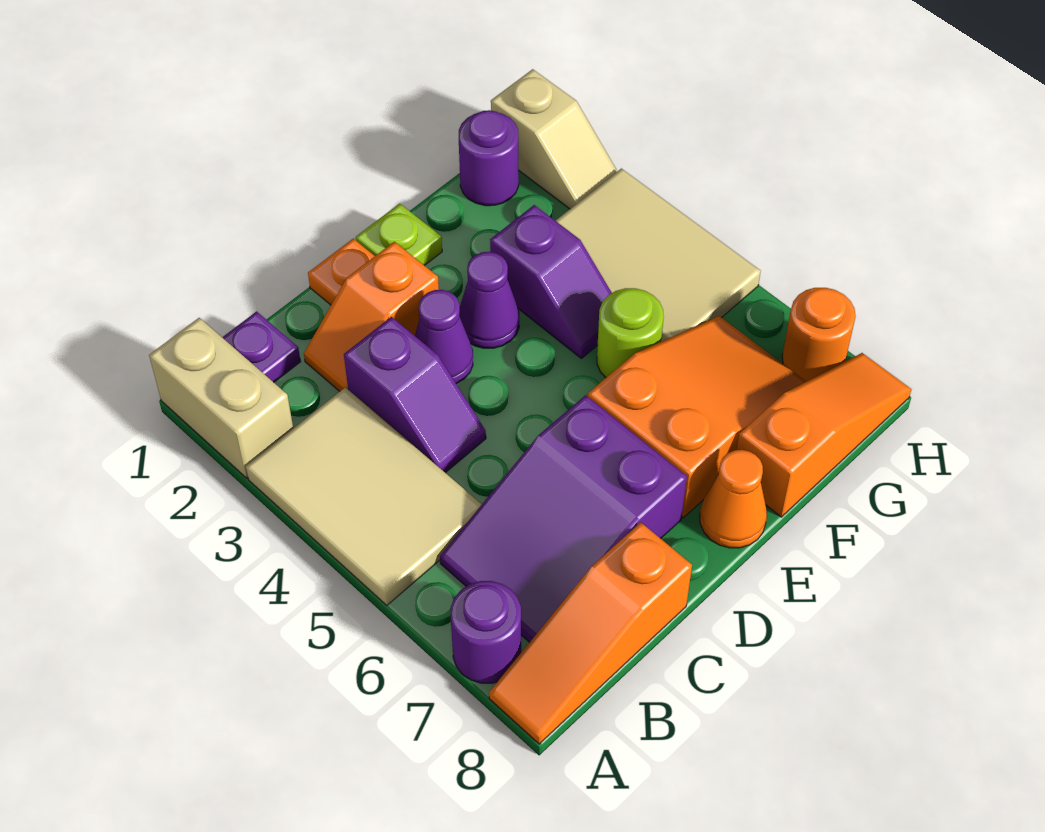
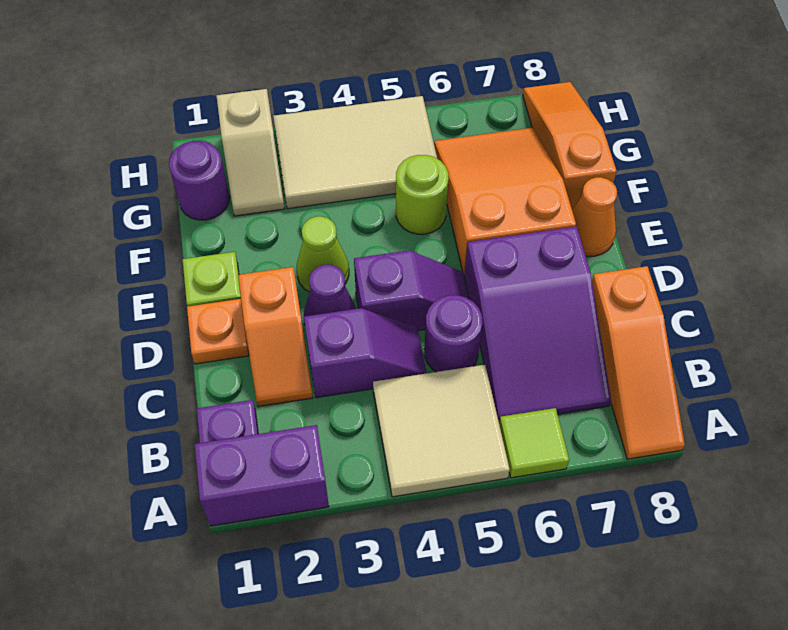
tan 1x2 brick [149,318,293,478] -> purple 1x2 brick [195,425,329,526]
tan 2x3 tile [246,387,482,605] -> tan 2x2 tile [373,365,510,497]
none -> lime 1x1 tile [499,408,569,478]
purple 1x1 round brick [451,581,521,683] -> purple 1x1 round brick moved to [424,295,483,372]
purple 1x1 cone [459,252,519,348] -> lime 1x1 cone [297,216,349,292]
purple 1x2 slope [490,205,612,358] -> purple 1x2 slope moved to [354,250,468,331]
tan 1x2 slope [491,69,617,209] -> tan 1x2 slope turned to [217,89,285,216]
orange 1x1 round brick [782,288,856,382] -> none

